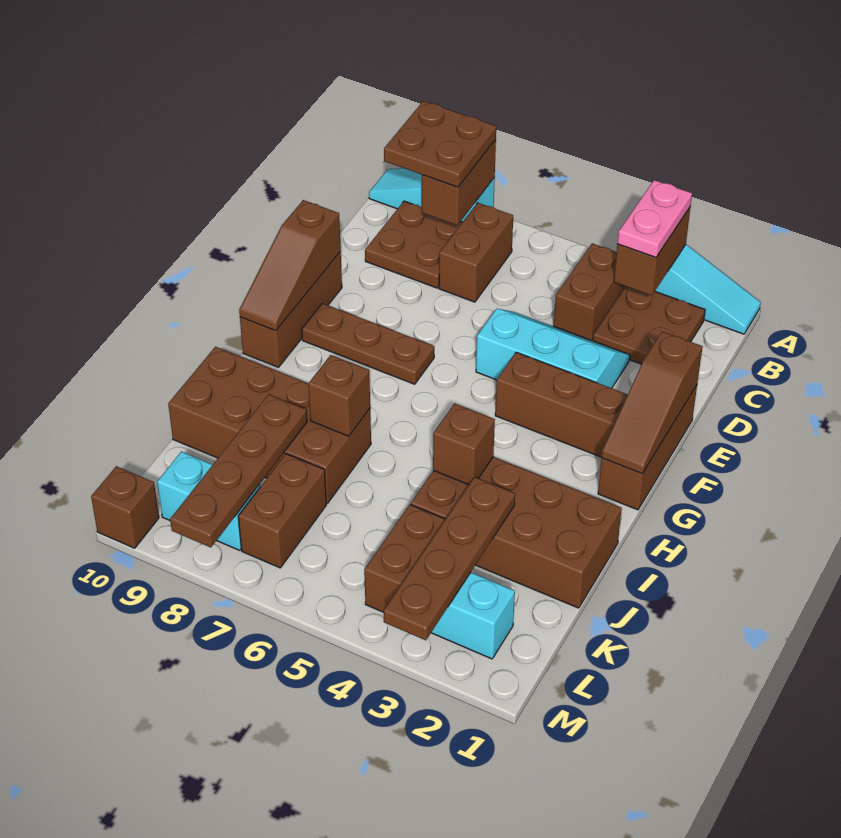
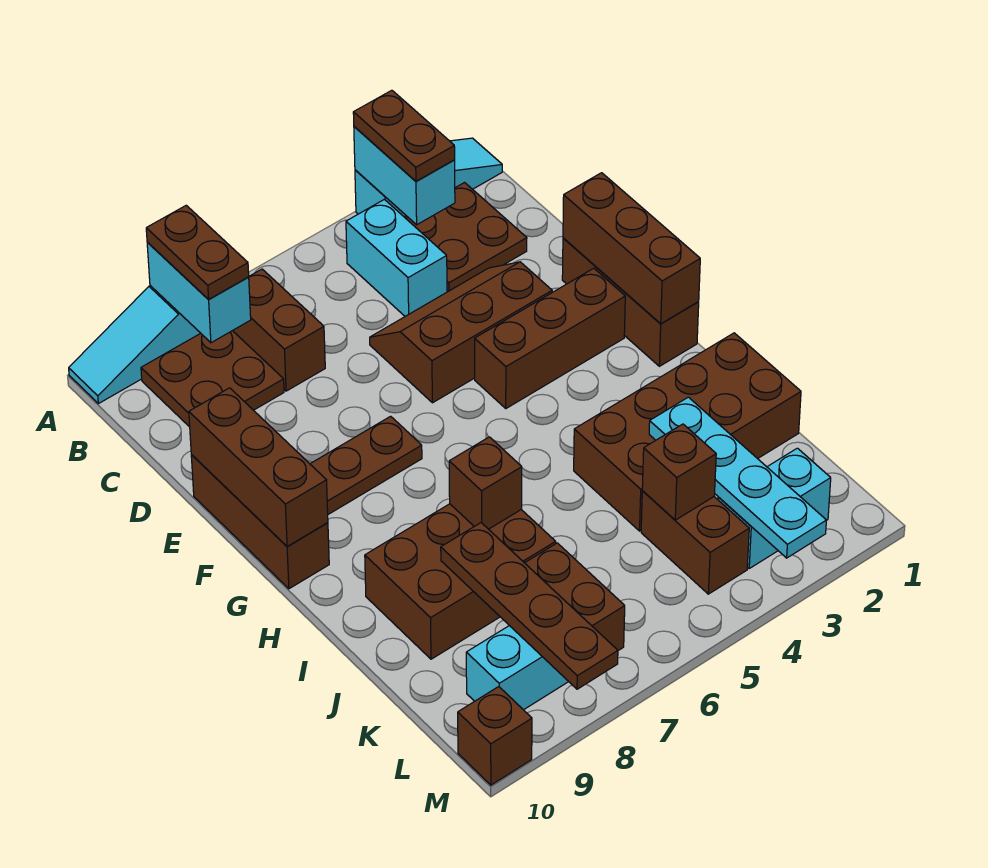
brown 1x2 brick [614,206,691,296] -> cyan 1x2 brick [354,127,455,225]
pink 1x2 plate [617,180,692,257] -> brown 1x2 plate [353,90,455,181]
brown 1x2 brick [422,139,496,225] -> cyan 1x2 brick [147,242,251,343]
brown 2x2 plate [384,101,496,187] -> brown 1x2 plate [146,205,249,300]
brown 1x2 brick [554,243,625,341] -> cyan 1x2 brick [346,199,447,316]
cyan 2x3 slope [476,309,630,388] -> brown 2x3 slope [370,262,552,403]
brown 1x3 slope [602,331,703,474] -> brown 1x3 brick [563,173,700,324]
brown 1x3 slope [239,200,341,331] -> brown 1x3 brick [189,388,328,547]
brown 1x1 brick [433,403,495,485] -> brown 1x1 brick moved to [642,424,716,520]
brown 2x4 brick [168,347,371,503] -> brown 2x3 brick [365,504,556,659]
brown 1x4 plate [384,477,515,640] -> cyan 1x4 plate [649,397,826,558]

